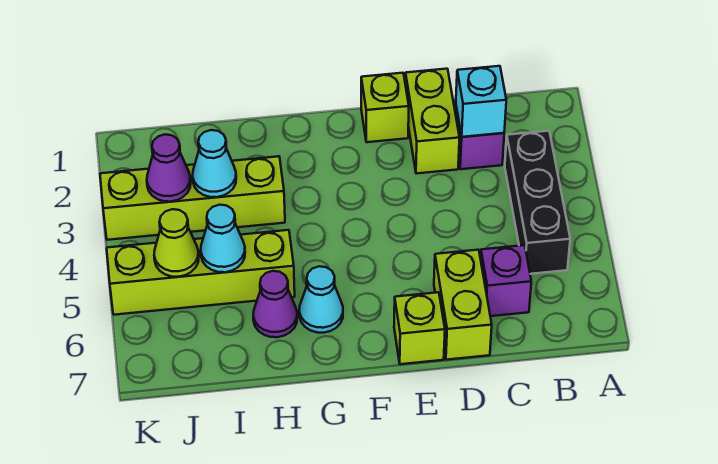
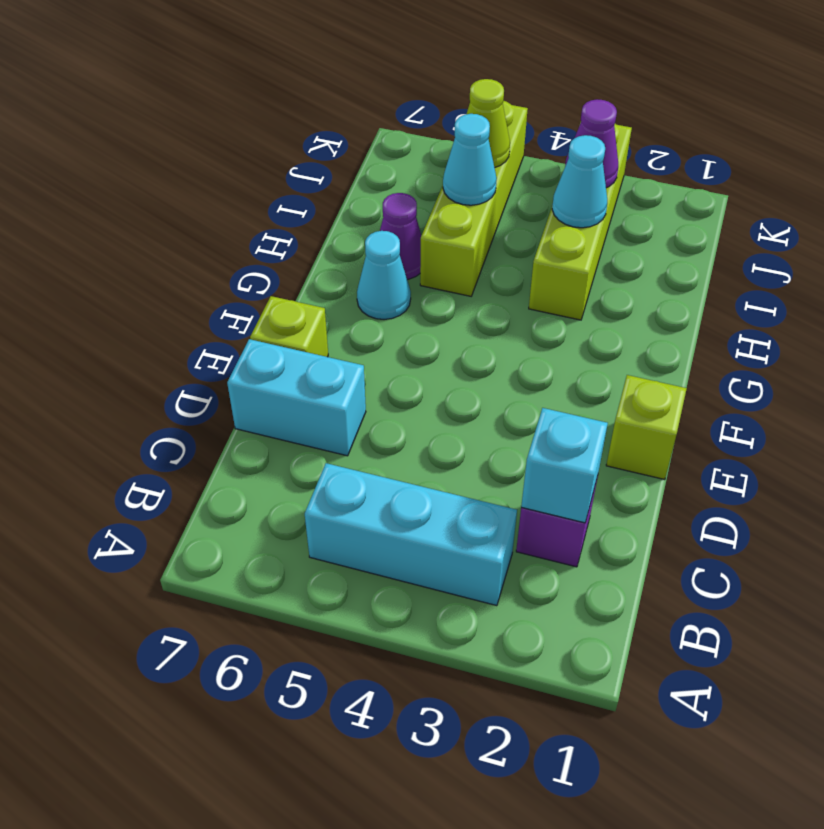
black 1x3 brick [505,131,570,274] -> cyan 1x3 brick [305,463,517,606]
purple 1x1 brick [481,245,531,316] -> none
lime 1x2 brick [405,69,459,174] -> none
lime 1x2 brick [434,250,492,360] -> cyan 1x2 brick [227,339,366,456]

